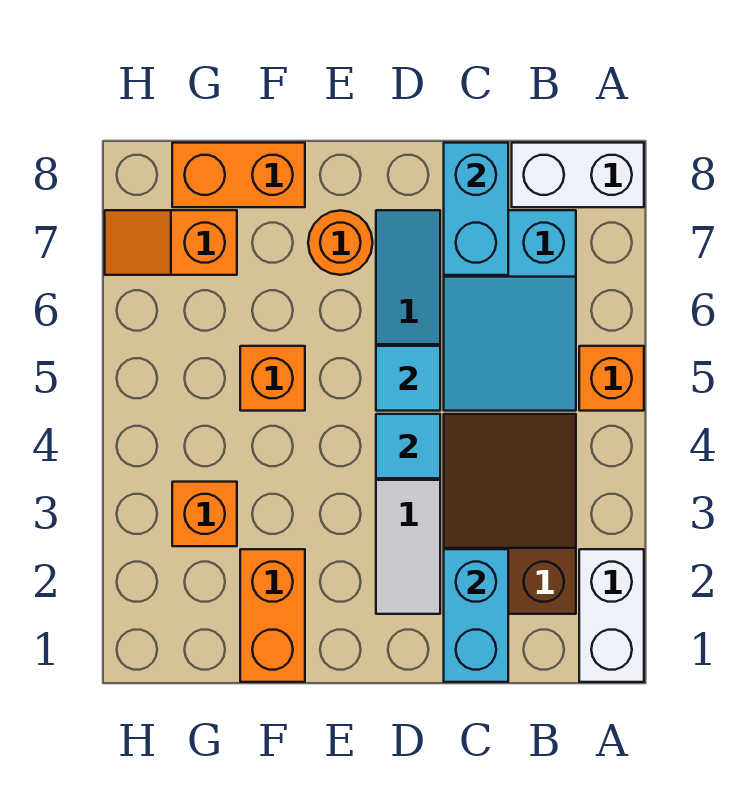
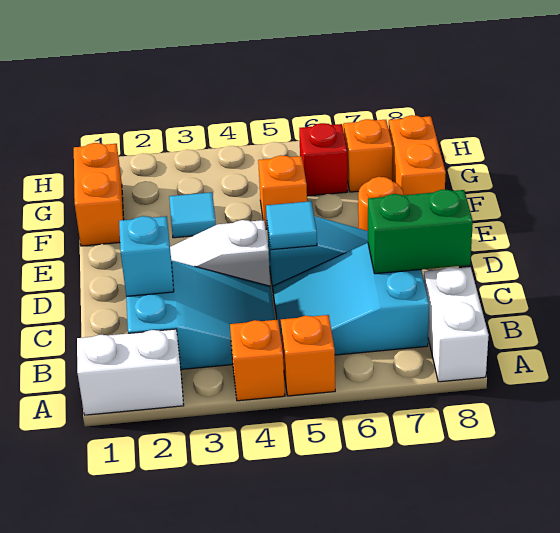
brown 2x3 slope [444,414,576,614] -> cyan 2x3 slope [126,261,275,369]
cyan 1x2 brick [444,549,508,682] -> cyan 1x1 brick [119,216,174,296]
cyan 1x2 brick [444,143,508,275] -> green 1x2 brick [368,189,473,274]
cyan 1x1 tile [376,414,440,478] -> cyan 1x1 tile moved to [169,192,216,238]
orange 1x2 brick [240,549,305,682] -> orange 1x2 brick turned to [74,143,124,246]
orange 1x1 brick [172,482,237,546] -> orange 1x1 brick moved to [230,320,285,401]
none -> red 1x1 brick [299,123,348,196]

